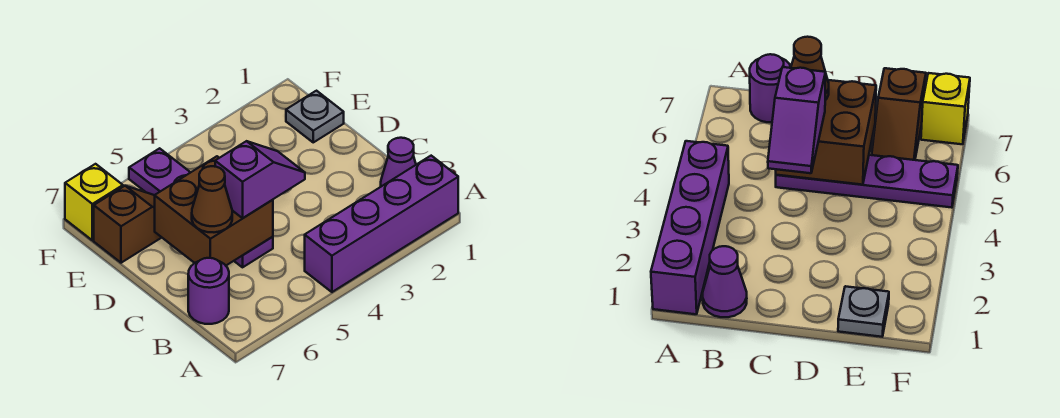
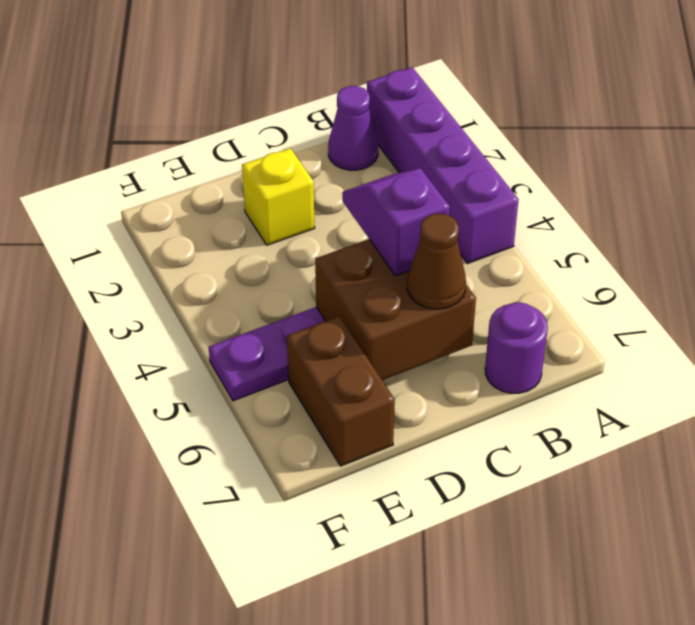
grey 1x1 plate [286,91,344,142] -> none
brown 1x2 slope [94,186,162,263] -> brown 1x2 brick [287,316,395,466]
yellow 1x1 brick [65,164,123,240] -> yellow 1x1 brick moved to [242,148,315,245]

